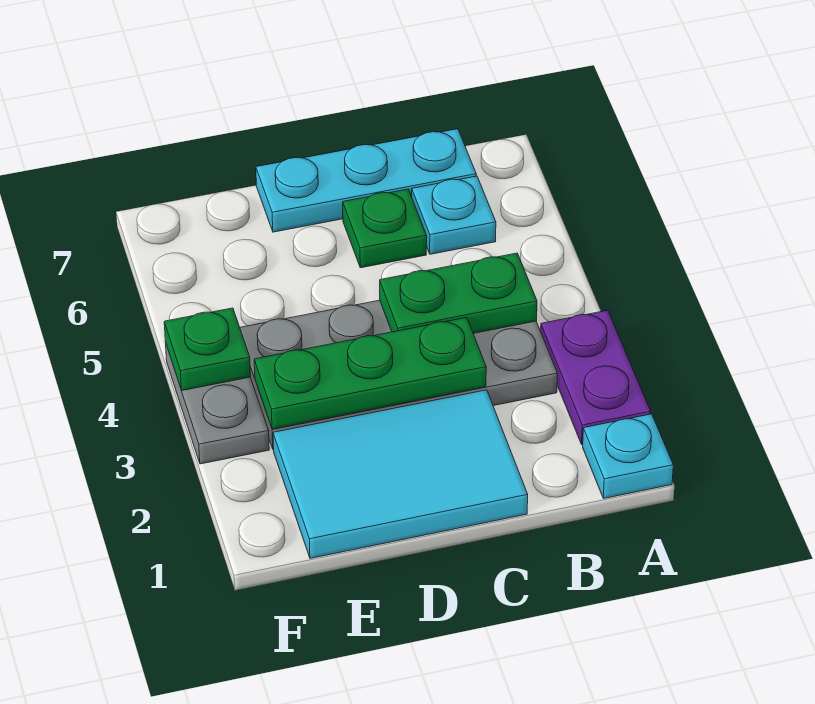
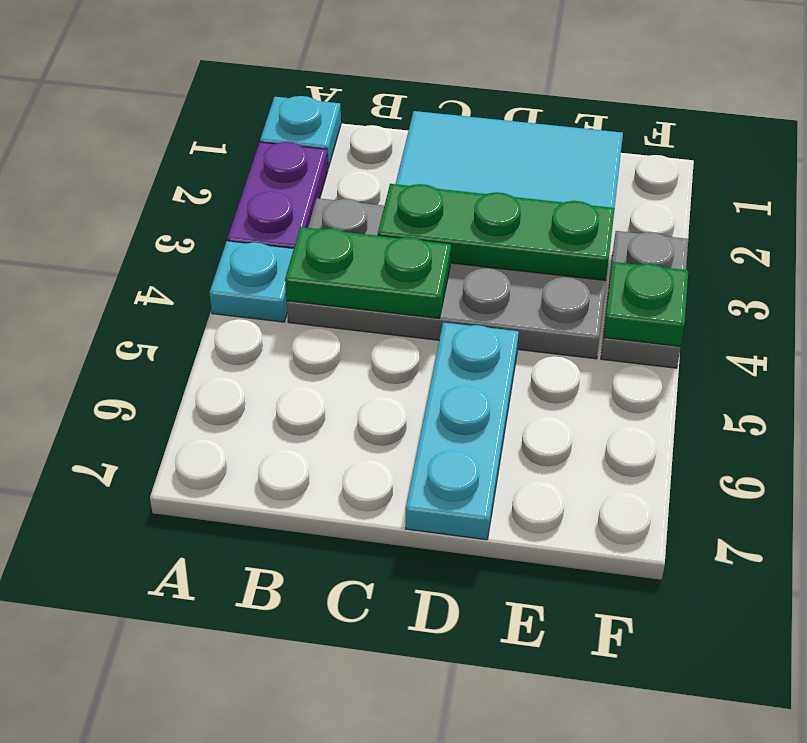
cyan 1x1 plate [412,176,496,254] -> cyan 1x1 plate moved to [209,241,294,322]
cyan 1x3 plate [256,129,476,232] -> cyan 1x3 plate turned to [406,322,519,540]
green 1x1 plate [343,189,427,268] -> none

